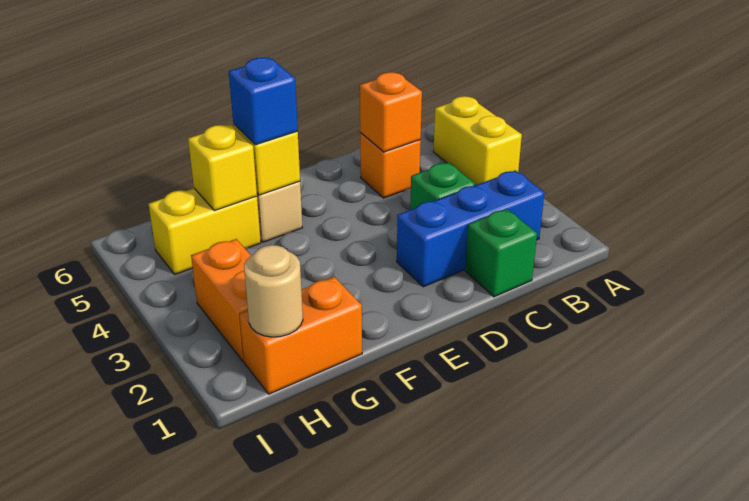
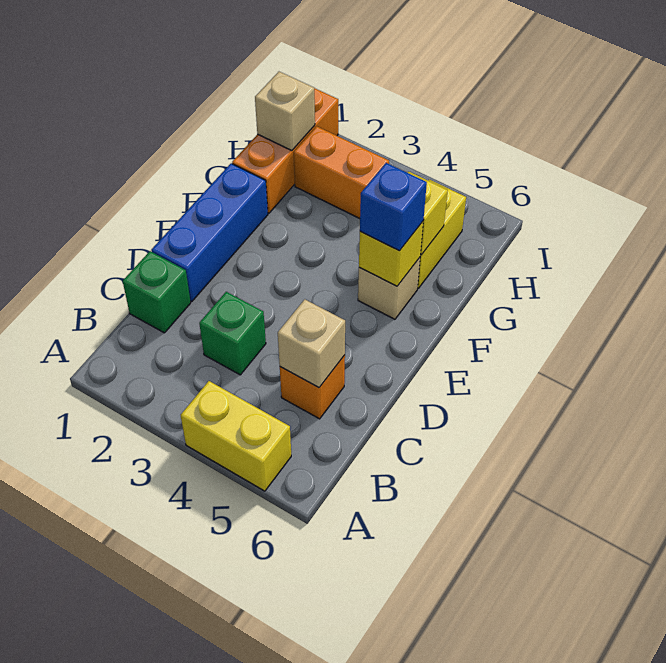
blue 1x3 brick [397,170,544,287] -> blue 1x3 brick moved to [151,163,268,301]
orange 1x1 brick [360,72,422,152] -> tan 1x1 brick [278,299,345,388]
orange 1x2 brick [239,277,362,394] -> orange 1x3 brick [232,88,338,213]
tan 1x1 round brick [244,245,303,337] -> tan 1x1 brick [255,72,315,151]

